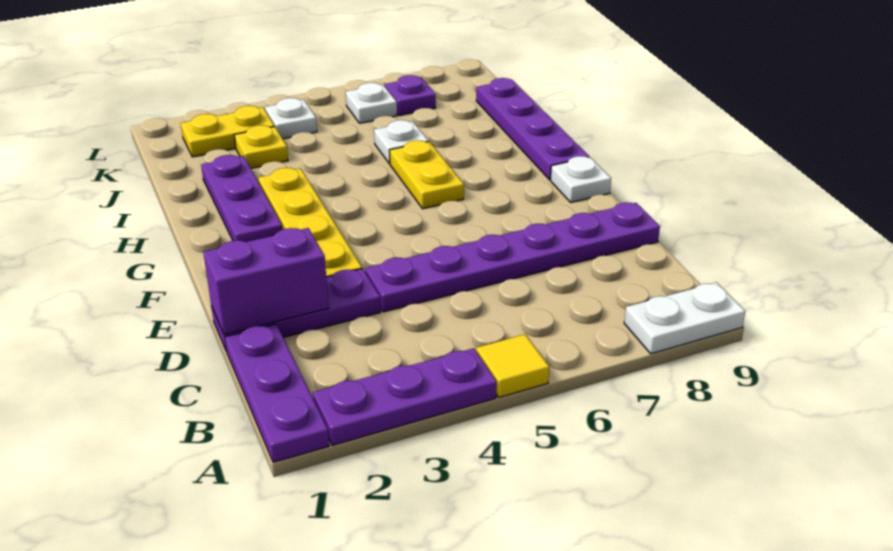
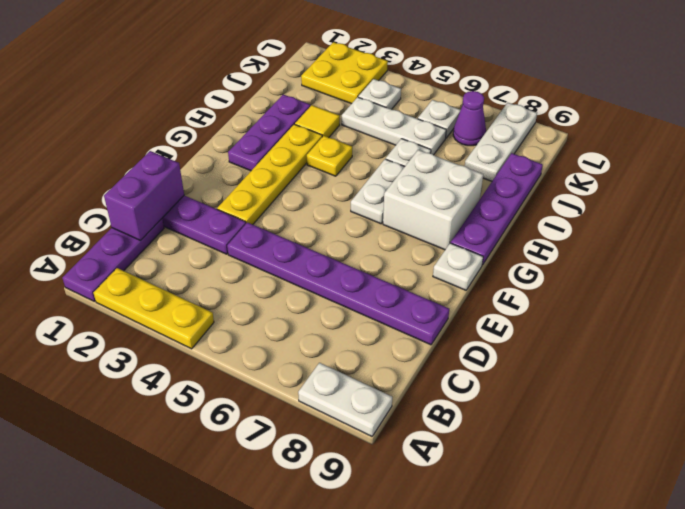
purple 1x3 plate [313,348,497,446] -> yellow 1x3 plate [93,268,214,349]
yellow 1x1 tile [476,334,549,397] -> yellow 1x1 tile moved to [295,105,340,137]
purple 1x2 brick [203,228,329,335] -> purple 1x2 brick turned to [104,151,184,241]
yellow 1x2 plate [390,140,464,209] -> white 1x2 plate [351,159,405,224]
none -> white 2x2 brick [383,150,483,250]
yellow 1x1 plate [234,125,288,168] -> yellow 1x1 plate moved to [307,136,352,176]
none -> white 1x3 plate [342,97,446,155]
none -> white 1x3 plate [465,103,537,181]
yellow 1x2 plate [181,106,274,157] -> yellow 2x2 plate [301,42,388,104]
purple 1x1 plate [385,75,436,115] -> purple 1x1 cone [453,91,486,146]

